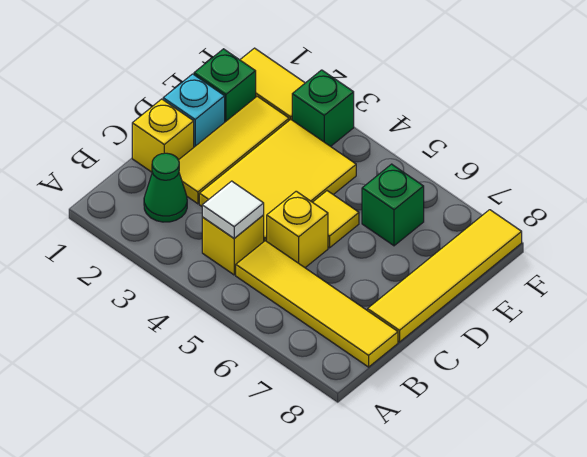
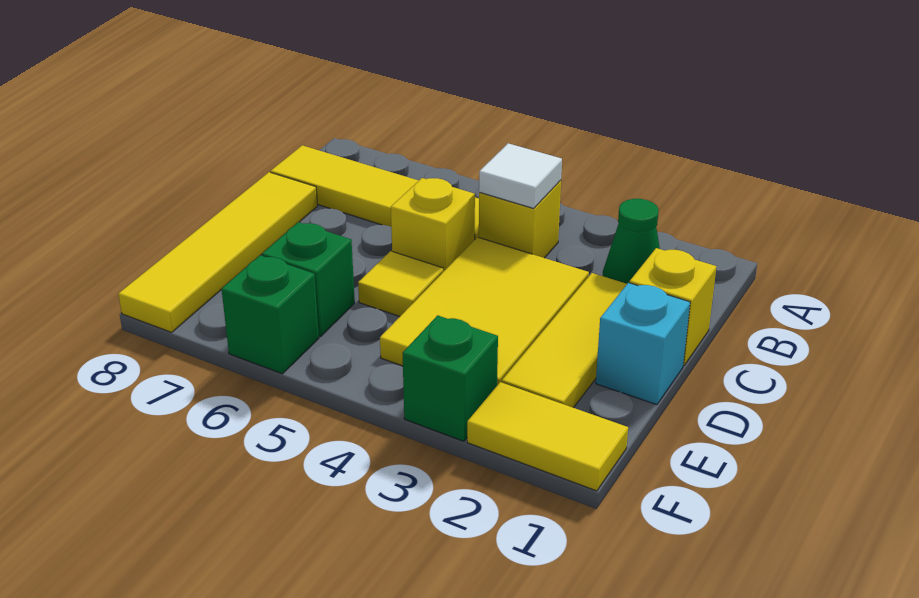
green 1x1 brick [194,49,256,122] -> green 1x1 brick moved to [222,255,319,374]

